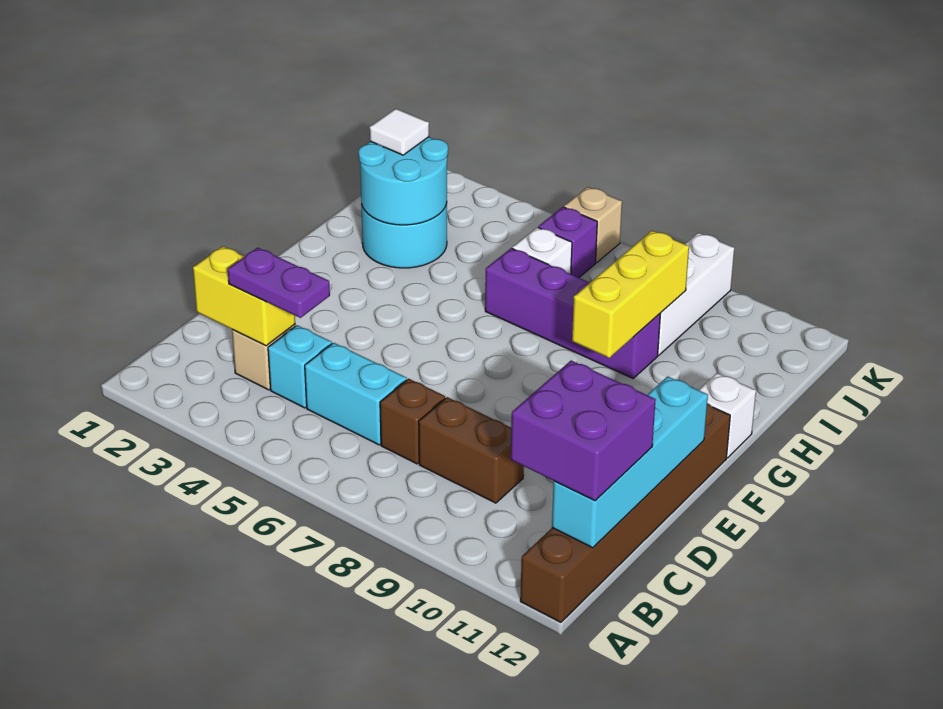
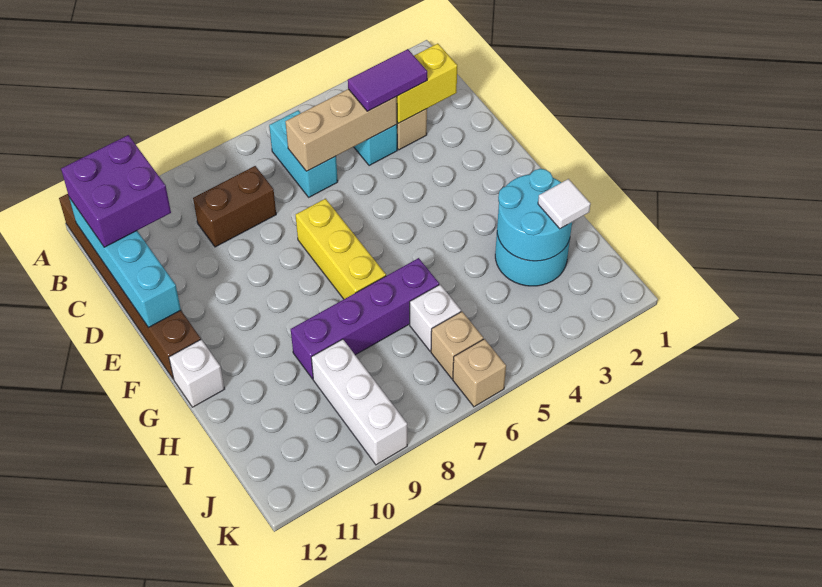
purple 1x2 plate [228,248,330,318] -> purple 1x2 tile [348,49,427,111]
none -> tan 1x3 brick [286,89,397,171]
cyan 1x2 brick [305,343,407,445] -> cyan 1x2 brick turned to [269,110,338,197]
brown 1x1 brick [380,379,445,464] -> none
yellow 1x3 brick [572,231,689,358] -> yellow 1x3 brick moved to [296,199,386,299]
purple 1x1 brick [538,207,597,278] -> tan 1x1 brick [431,312,483,379]

